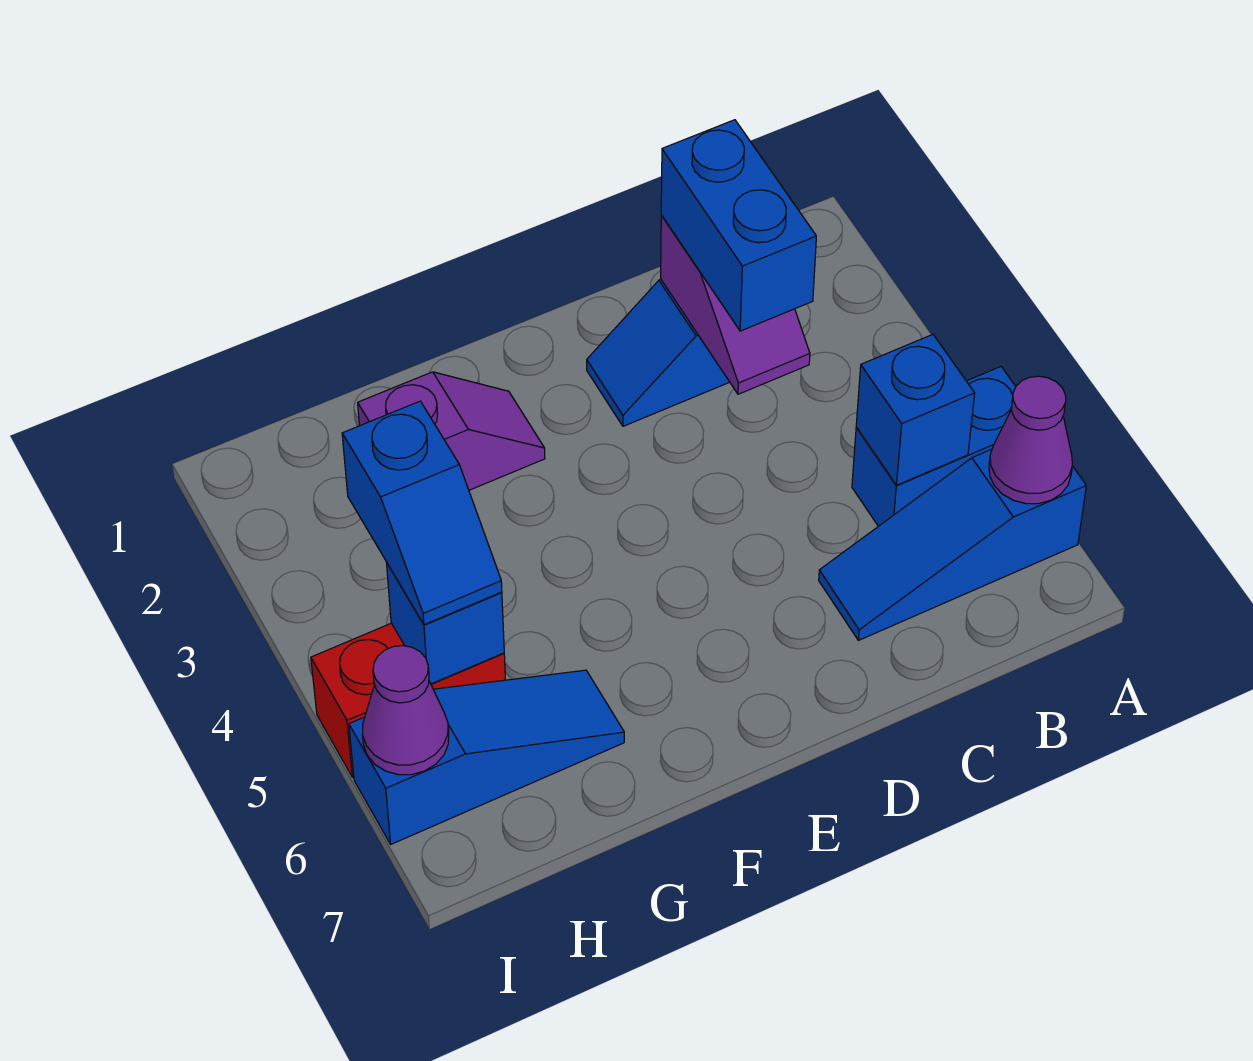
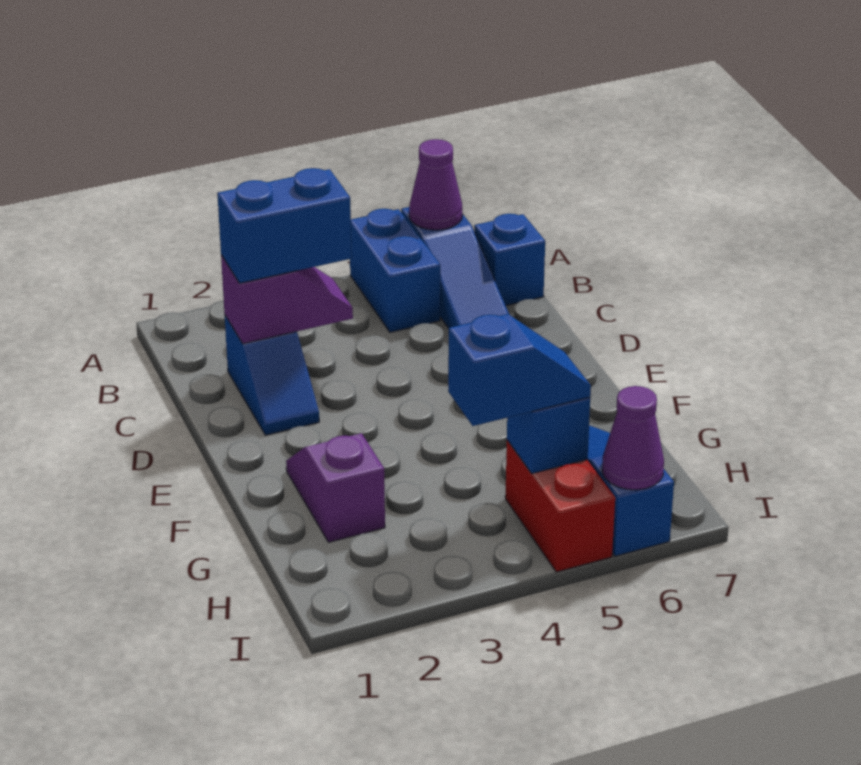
blue 1x1 brick [856,334,975,485] -> blue 1x1 brick moved to [474,214,545,305]

